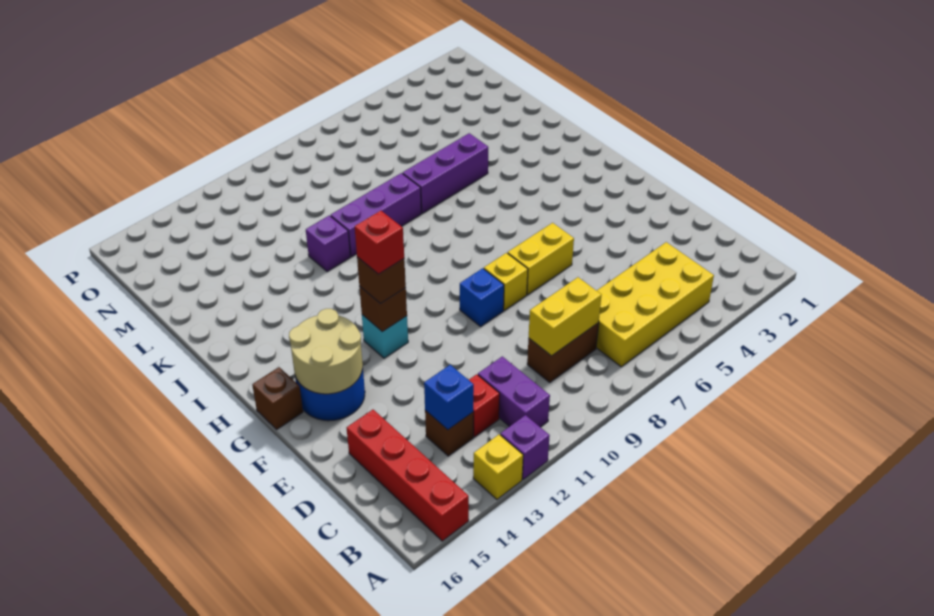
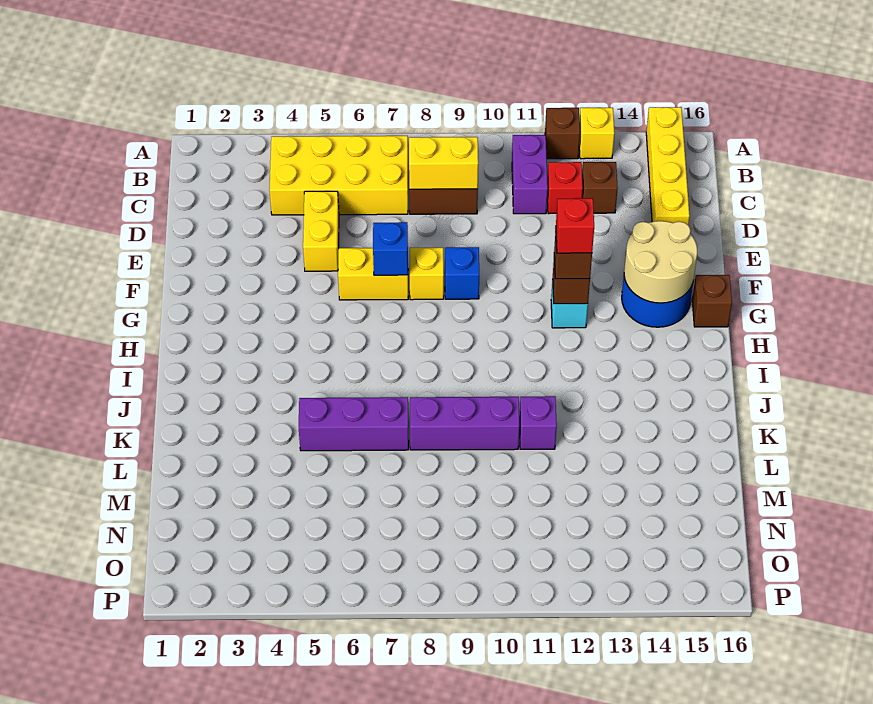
purple 1x1 brick [500,415,550,479] -> brown 1x1 brick [545,108,580,159]
red 1x4 brick [347,410,469,541] -> yellow 1x4 brick [646,107,690,225]
blue 1x1 brick [424,365,474,430] -> blue 1x1 brick moved to [373,222,408,275]
none -> yellow 1x2 brick [303,191,339,271]

